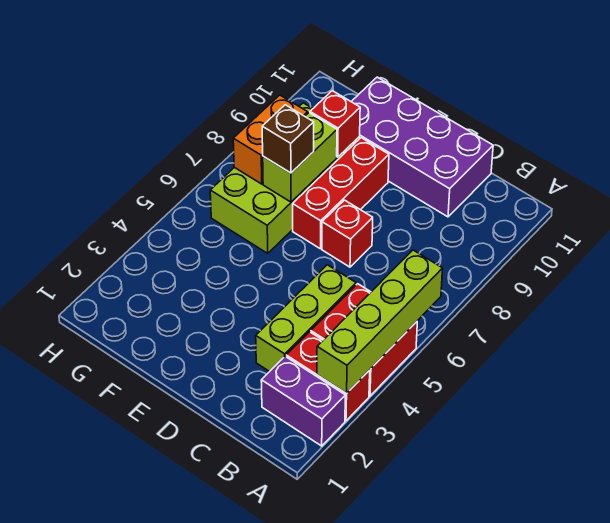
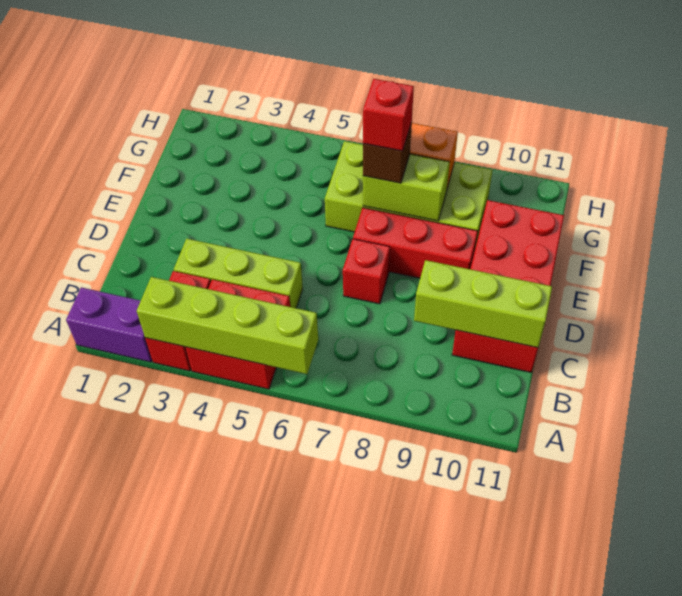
purple 1x2 brick [261,356,345,446] -> purple 1x2 brick turned to [66,287,152,362]
none -> lime 1x3 brick [414,260,552,348]
purple 2x4 brick [351,77,493,217] -> red 2x4 brick [452,200,564,372]
red 1x1 brick [310,91,360,157] -> red 1x1 brick moved to [363,79,414,151]

